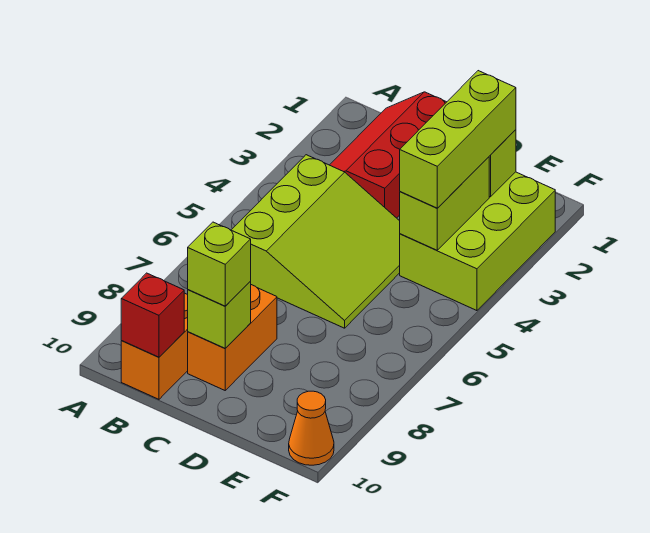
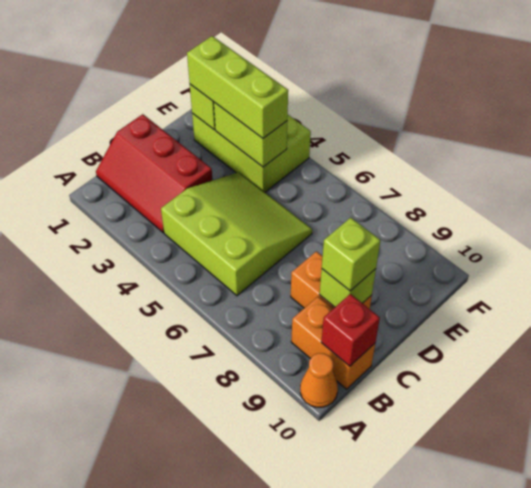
orange 1x1 cone [289,391,334,465] -> orange 1x1 cone moved to [300,353,338,407]

